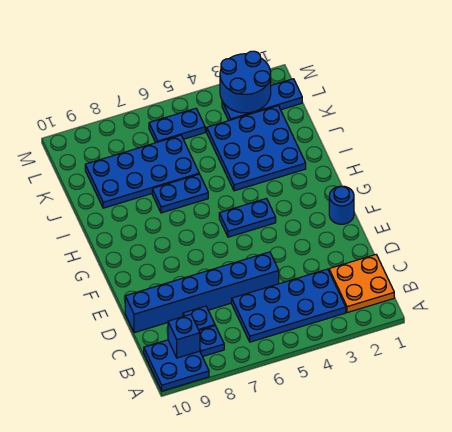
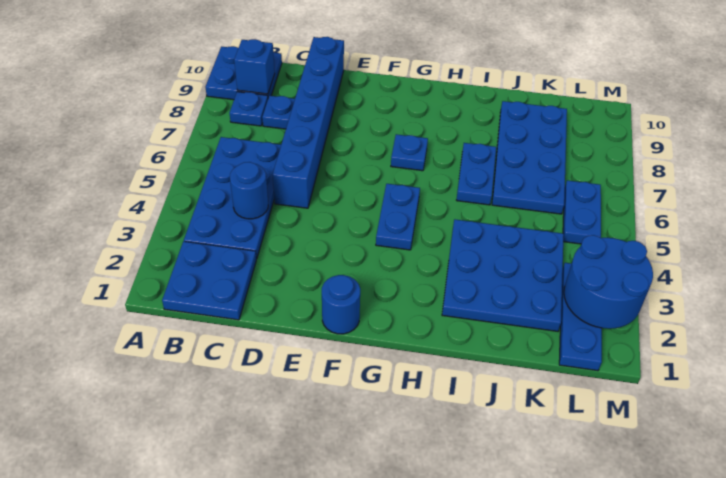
orange 2x2 plate [329,255,394,313] -> blue 2x2 plate [162,241,256,320]
none -> blue 1x1 round brick [230,162,268,219]
none -> blue 1x1 plate [391,134,428,171]

